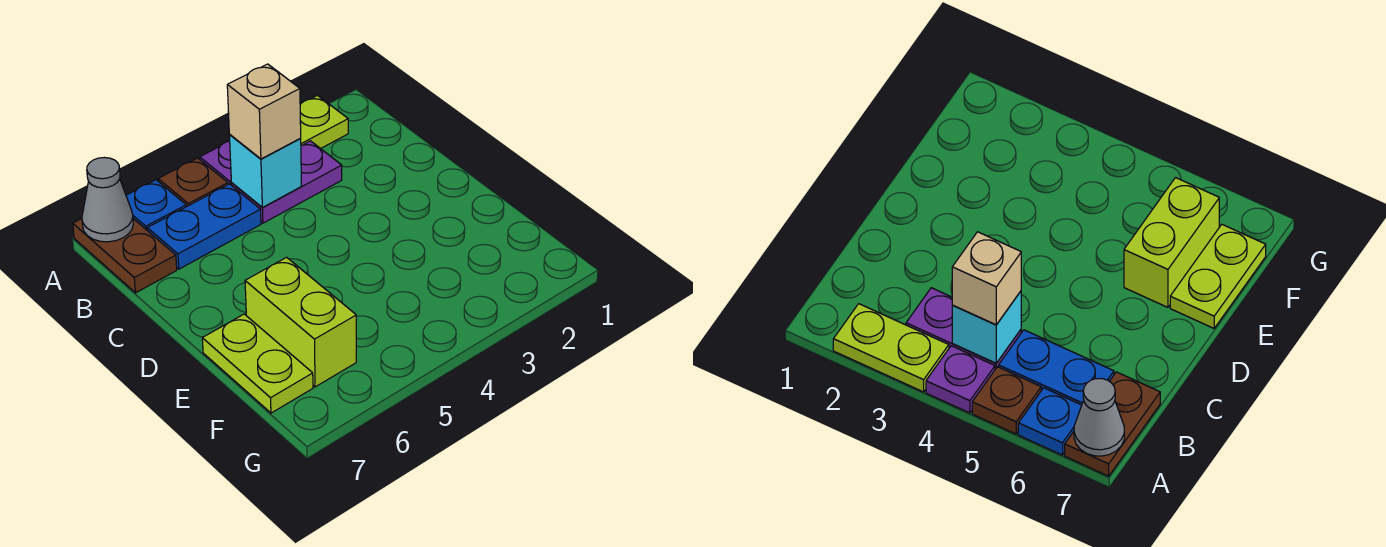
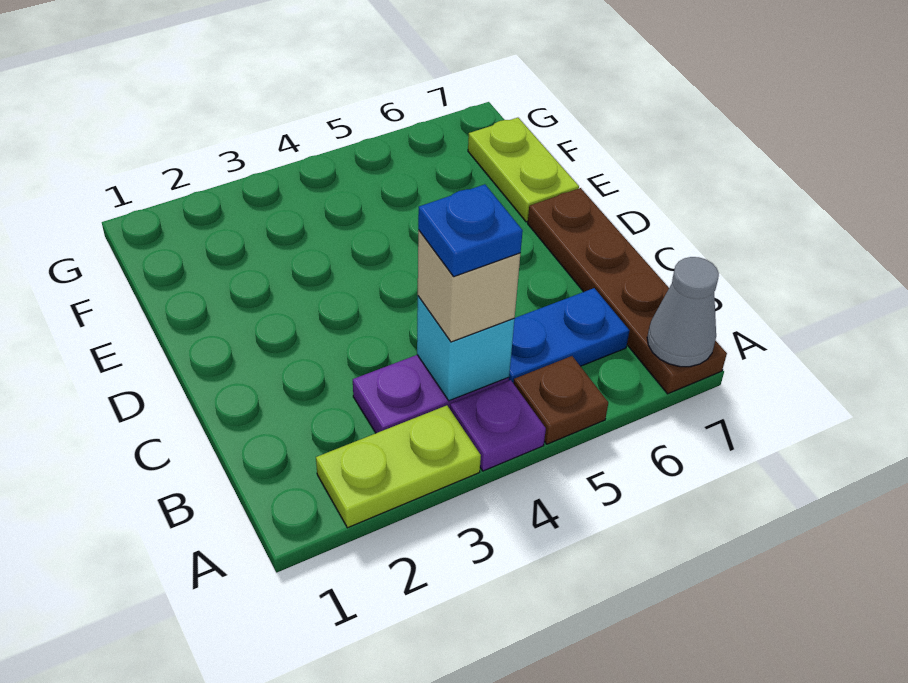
blue 1x1 plate [126,180,186,230] -> blue 1x1 plate moved to [418,184,523,277]
brown 1x2 plate [73,219,177,293] -> brown 1x4 plate [528,188,727,394]
lime 1x2 brick [245,257,356,387] -> none

